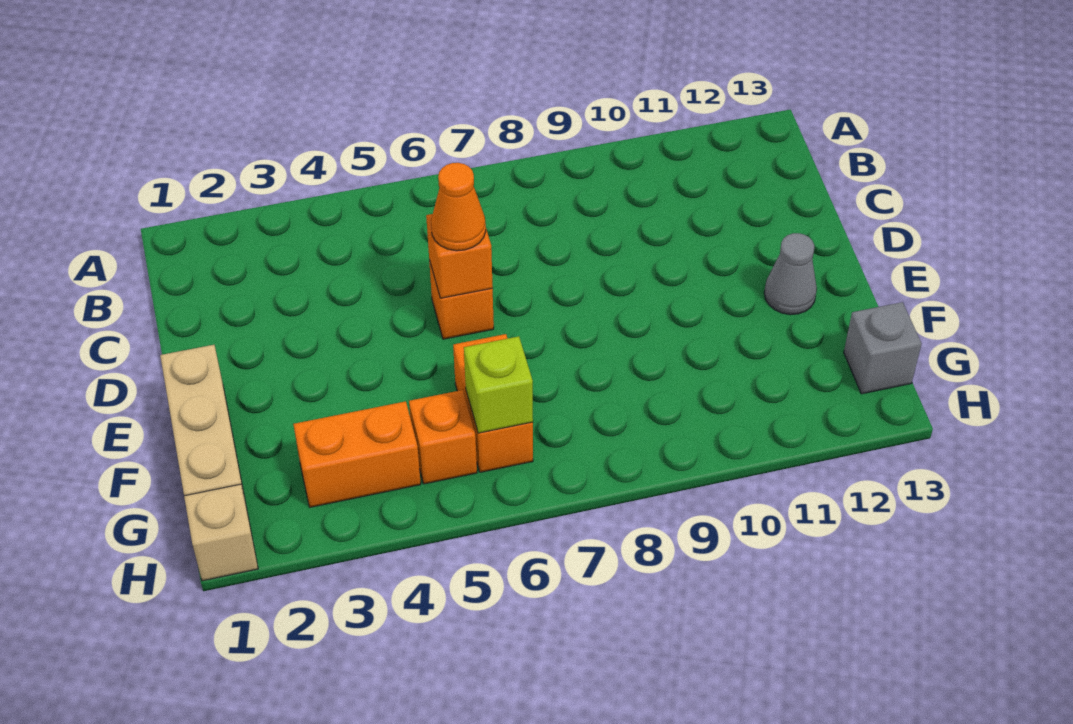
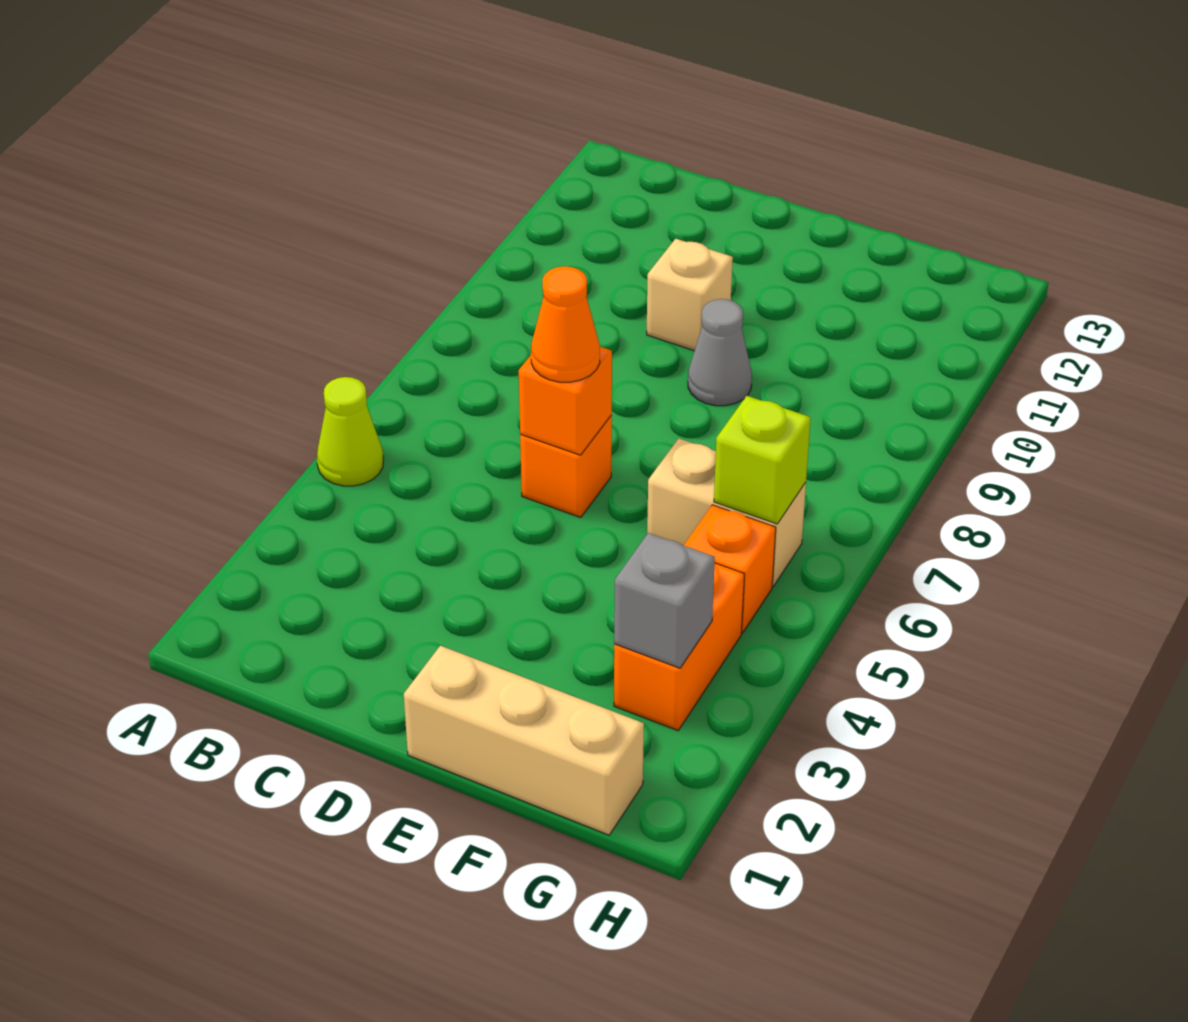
none -> lime 1x1 cone [317,377,383,486]
grey 1x1 cone [764,233,817,315] -> grey 1x1 cone moved to [688,299,752,406]
orange 1x2 brick [453,334,533,472] -> tan 1x2 brick [647,438,806,586]
grey 1x1 brick [844,302,922,394] -> grey 1x1 brick moved to [614,533,715,668]
tan 1x1 brick [184,484,258,581] -> tan 1x1 brick moved to [647,239,733,351]

